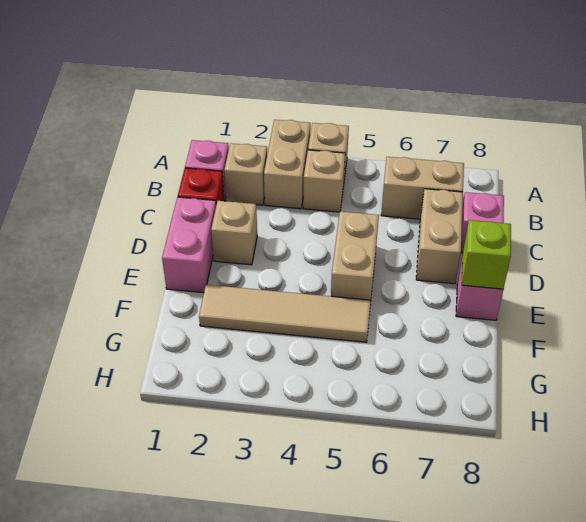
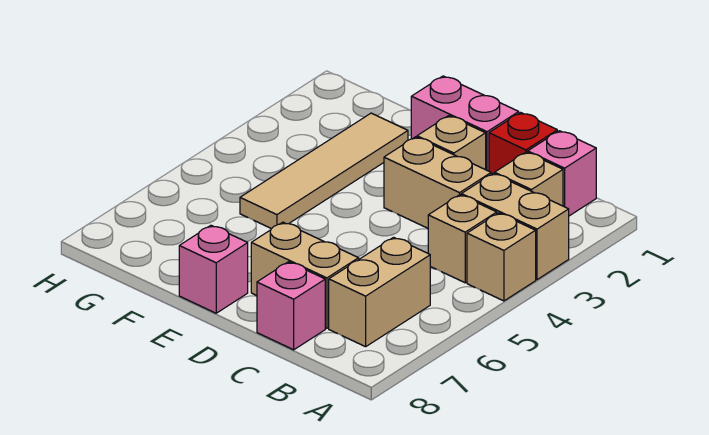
tan 1x2 brick [331,211,379,300] -> tan 1x2 brick moved to [384,137,491,228]
lime 1x1 brick [462,220,511,289] -> none

